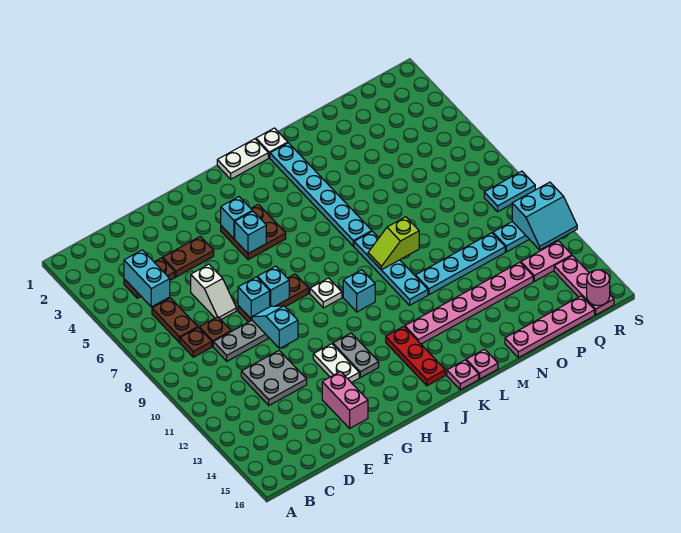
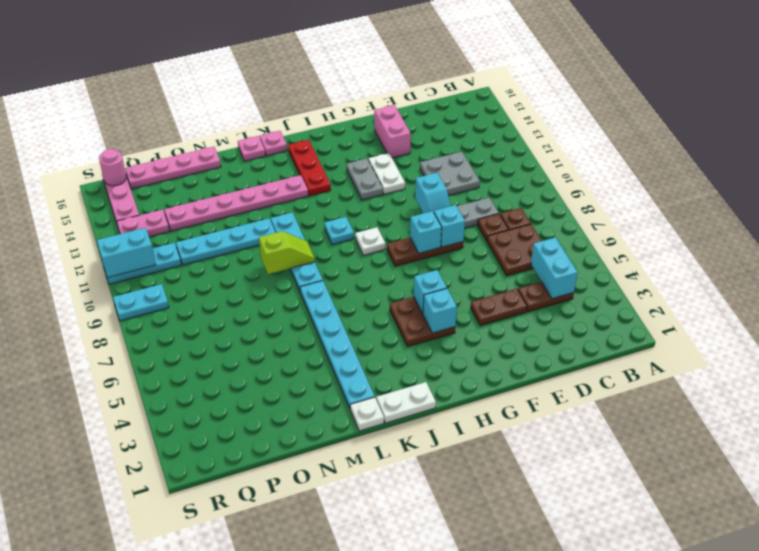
brown 1x2 plate [152,298,198,343] -> brown 2x2 plate [487,224,542,276]
white 1x2 slope [191,264,236,320] -> none
cyan 1x1 brick [343,270,375,312] -> cyan 1x1 plate [324,217,354,245]

